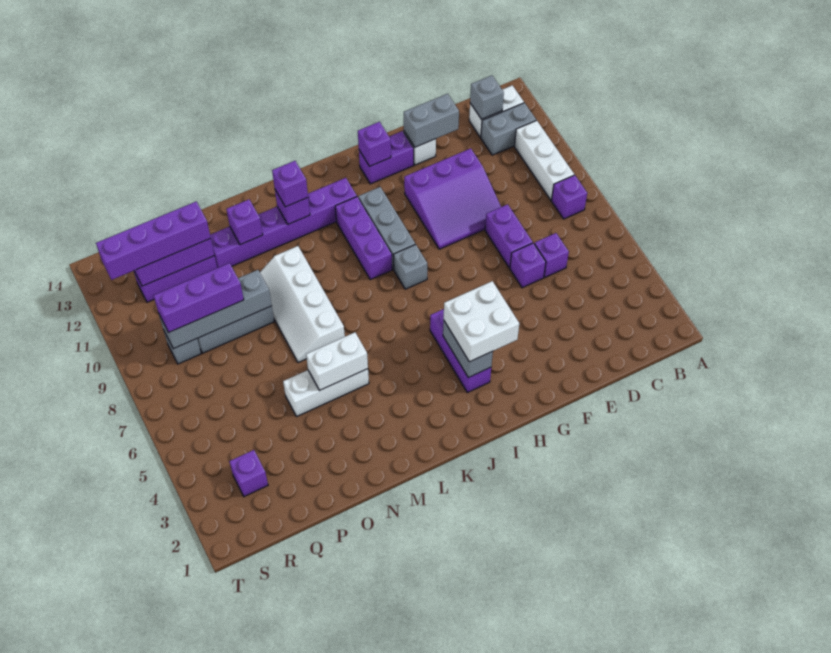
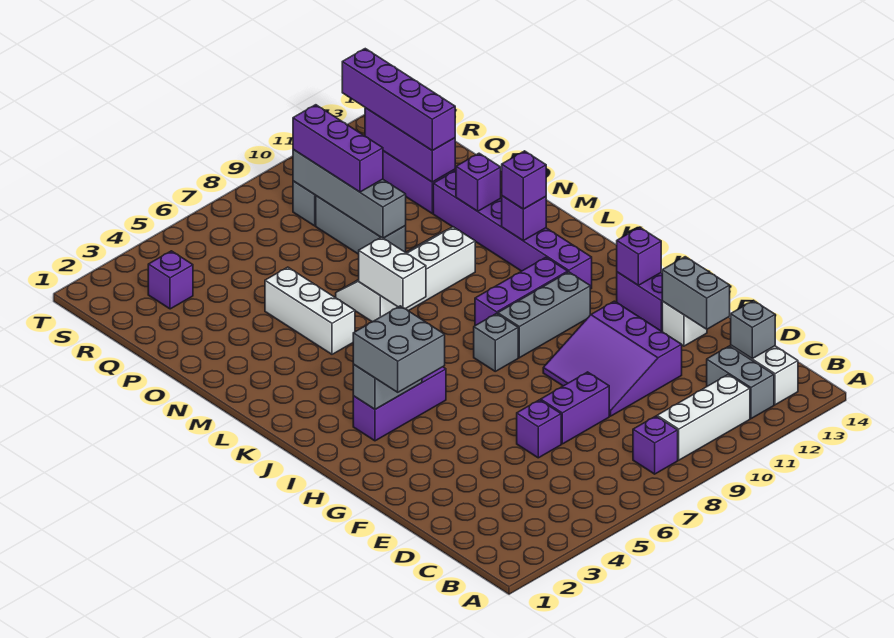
purple 1x1 brick [534,233,569,277] -> none
white 2x2 brick [444,281,519,362] -> grey 2x2 brick [353,306,445,392]
white 1x2 brick [306,332,368,391] -> white 1x2 brick moved to [359,237,426,309]

